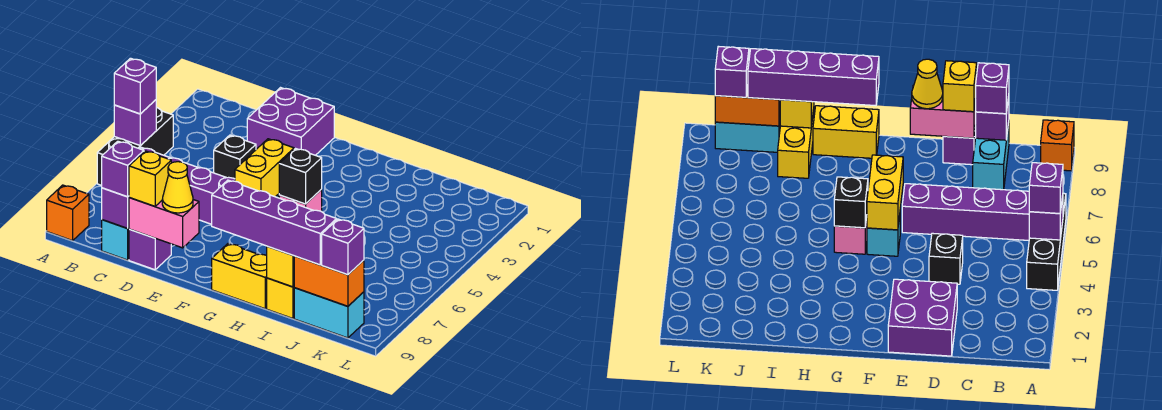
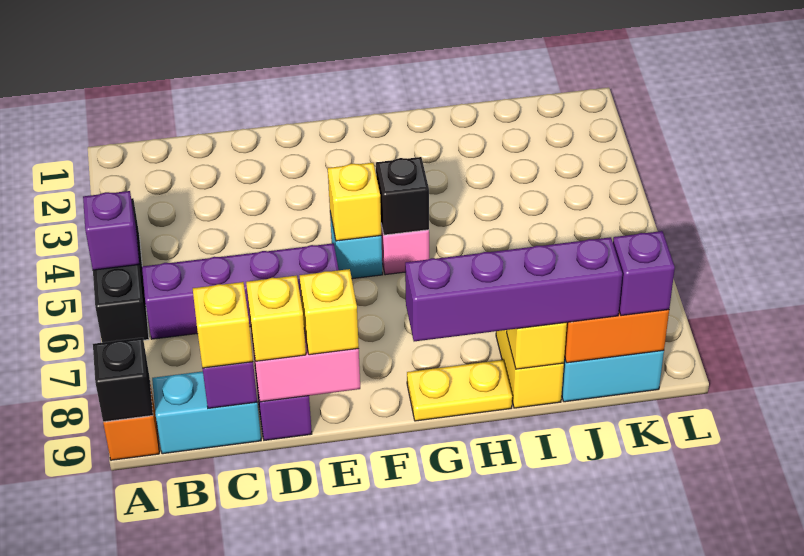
purple 1x1 brick [114,58,156,114] -> none
cyan 1x2 brick [102,220,129,260] -> cyan 1x2 brick turned to [152,371,261,454]
purple 1x1 brick [102,141,144,197] -> yellow 1x1 brick [193,282,253,368]
purple 2x2 brick [247,88,334,155] -> none
black 1x1 brick [214,135,256,179] -> black 1x1 brick moved to [93,338,153,422]
yellow 1x1 cone [162,162,193,213] -> yellow 1x1 brick [299,269,359,355]
yellow 1x2 brick [235,139,294,197] -> yellow 1x1 brick [328,163,381,241]
yellow 1x2 brick [212,244,267,309] -> yellow 1x2 plate [407,360,512,421]

